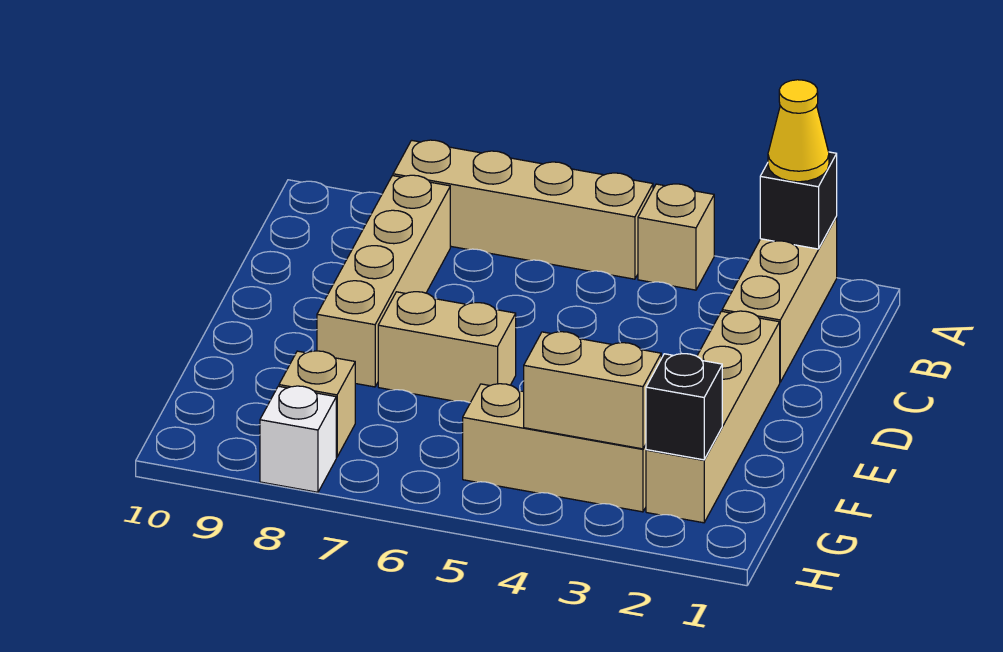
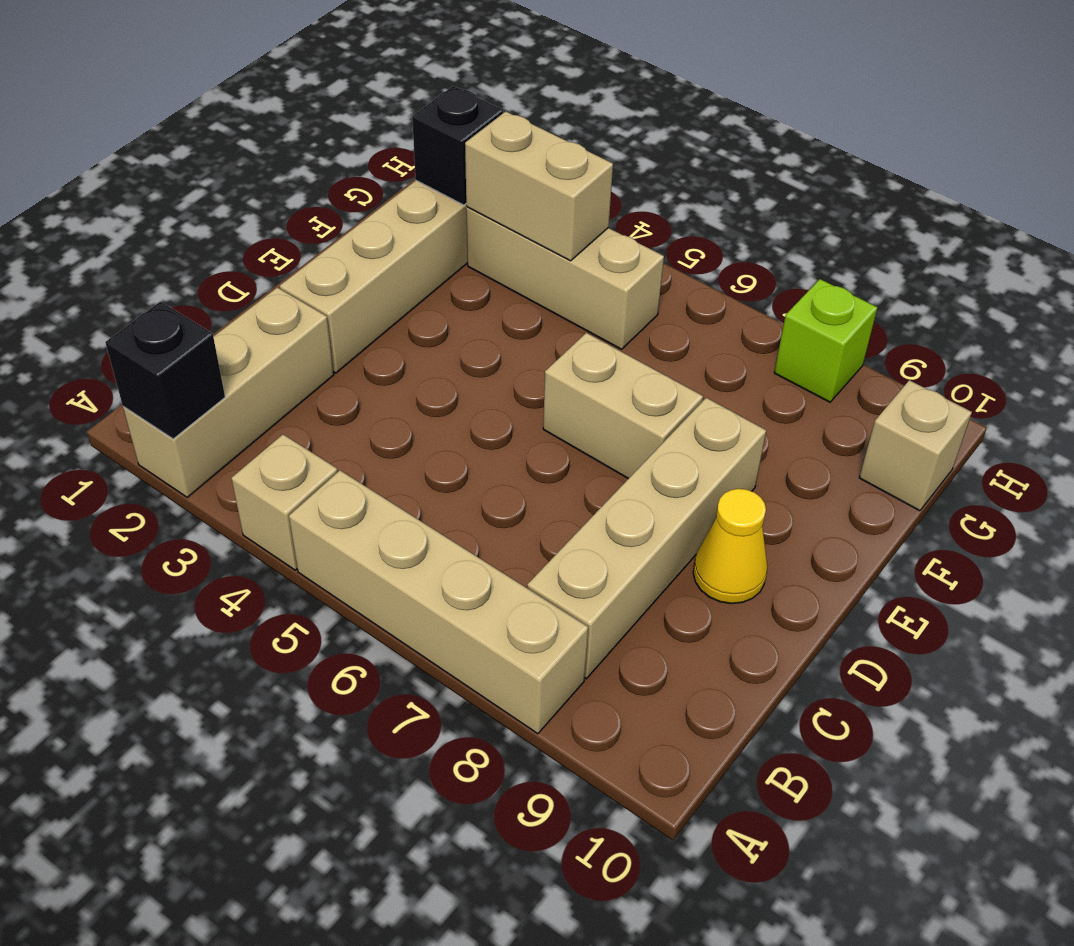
yellow 1x1 cone [768,80,829,182] -> yellow 1x1 cone moved to [693,489,767,604]
tan 1x1 brick [279,351,355,457] -> tan 1x1 brick moved to [859,380,972,511]
white 1x1 brick [260,386,336,492] -> lime 1x1 brick [774,279,878,402]

